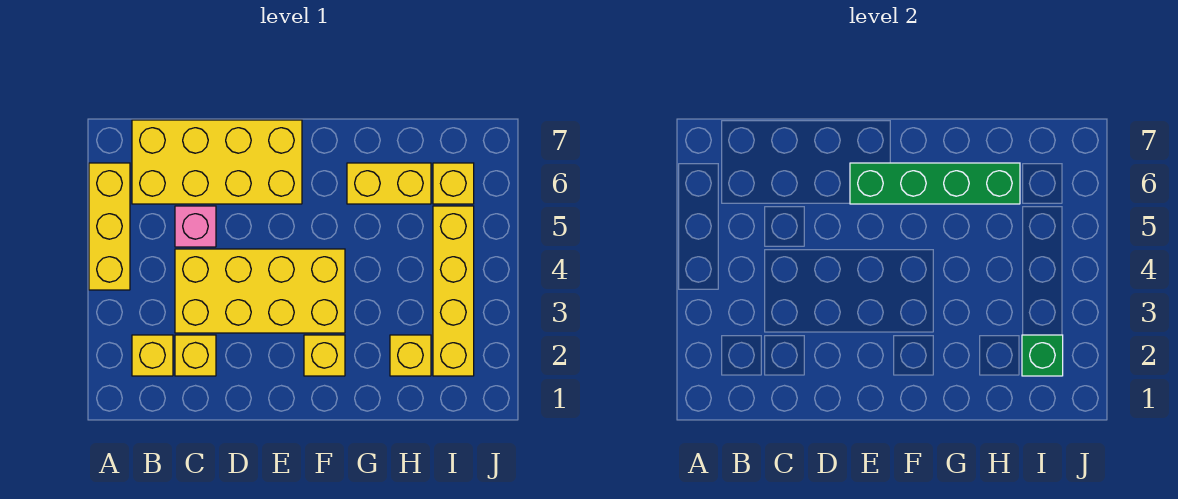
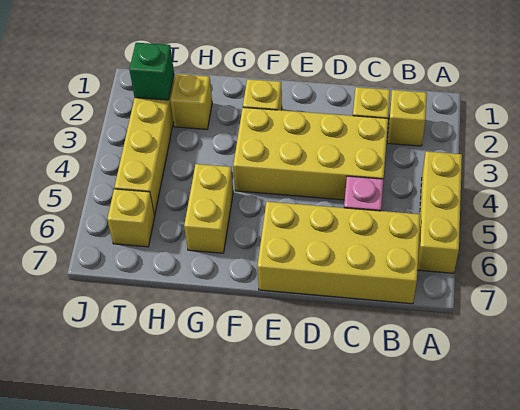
green 1x4 brick [850,163,1020,204] -> none
yellow 1x2 brick [347,163,431,204] -> yellow 1x2 brick turned to [184,164,233,253]

